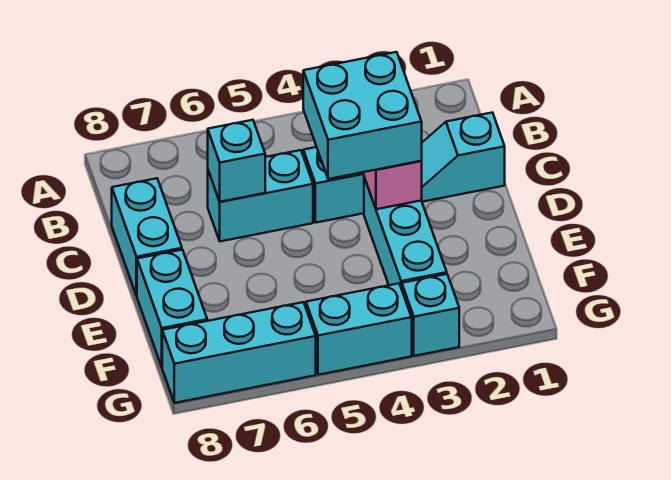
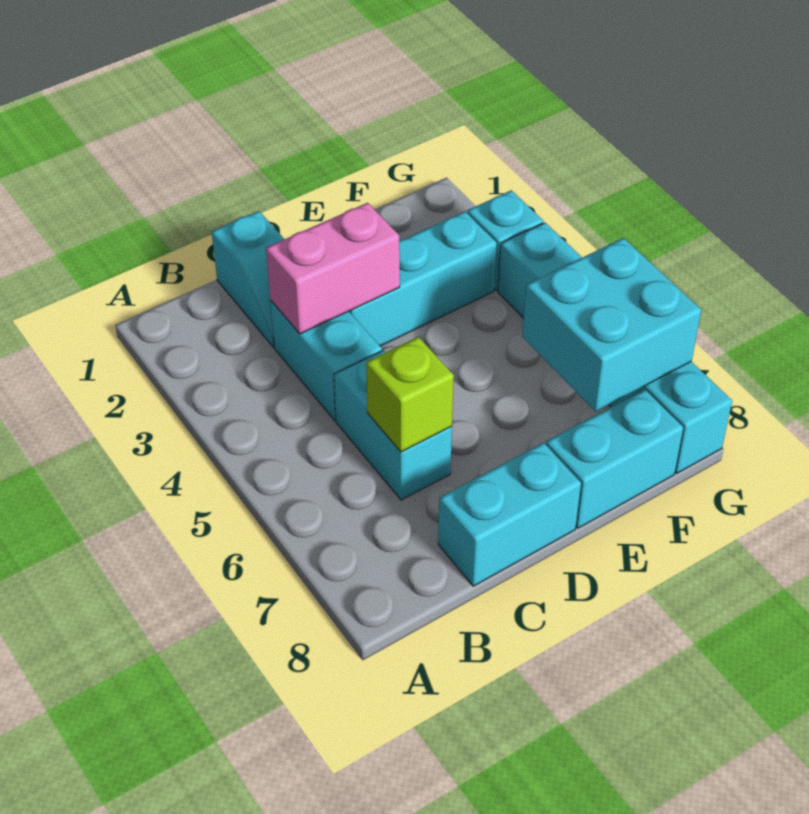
cyan 2x2 brick [303,52,422,179] -> cyan 2x2 brick moved to [522,238,701,411]
cyan 1x1 brick [208,120,265,202] -> lime 1x1 brick [366,337,454,452]

